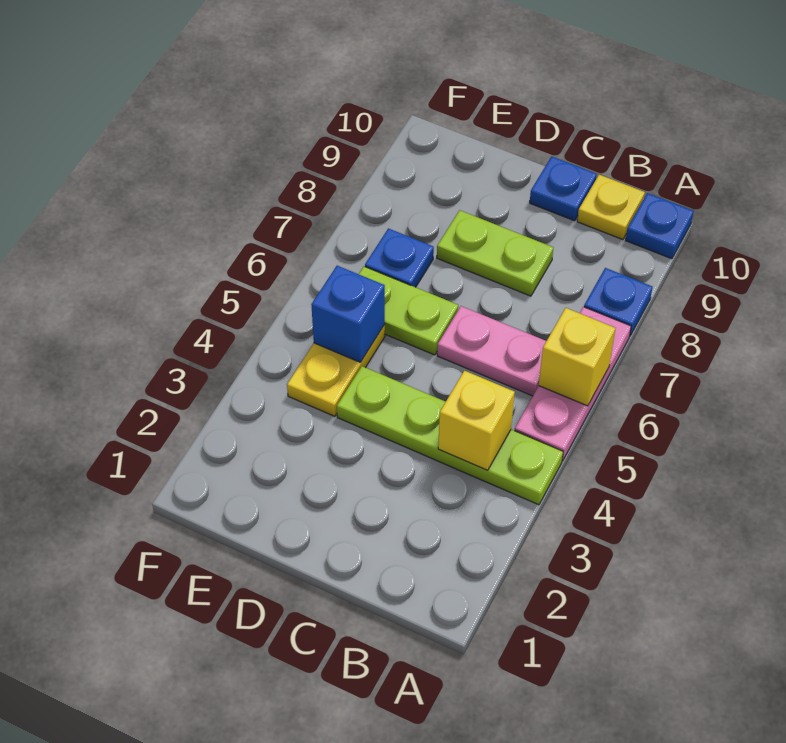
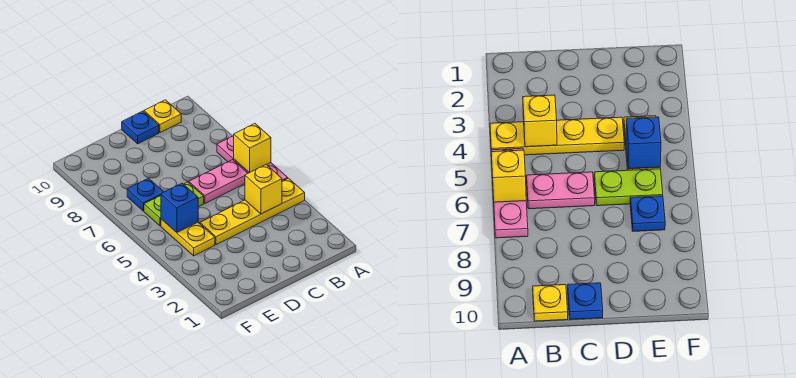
lime 1x4 plate [337,366,563,505] -> yellow 1x4 plate [200,178,305,245]
blue 1x1 plate [584,268,652,335] -> none
blue 1x1 plate [626,193,694,259] -> none
lime 1x2 plate [437,210,553,296] -> none

